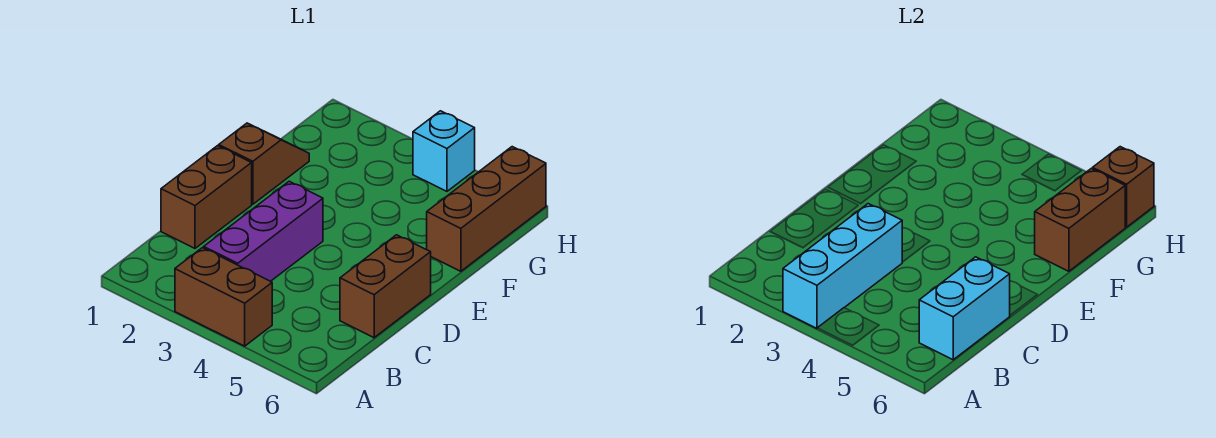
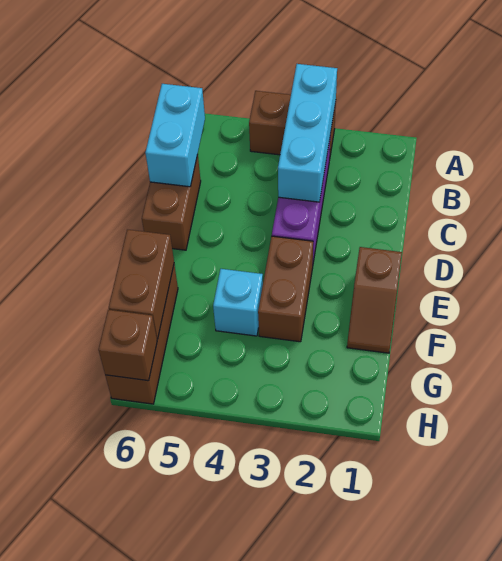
brown 1x2 brick [161,146,252,248] -> brown 1x2 brick moved to [258,236,313,342]
cyan 1x1 brick [413,111,475,191] -> cyan 1x1 brick moved to [213,269,263,336]

